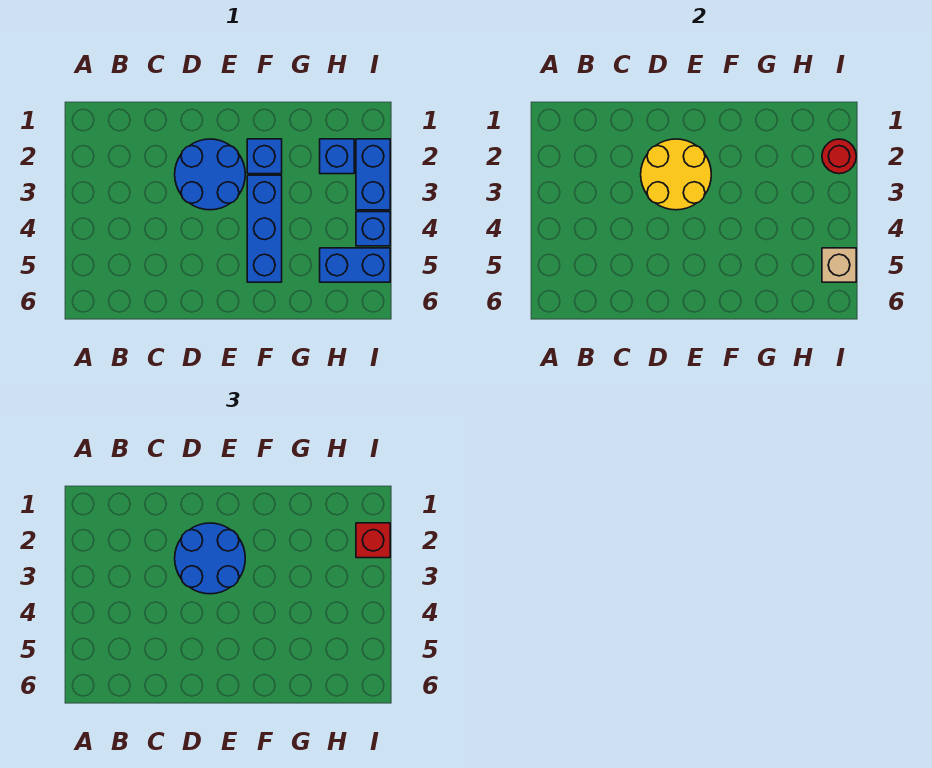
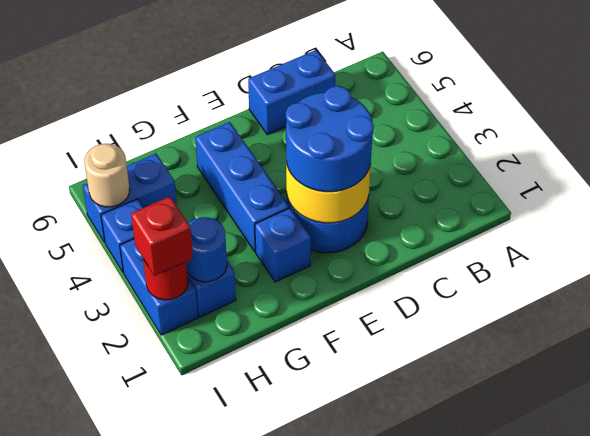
none -> blue 1x2 brick [248,50,336,135]
none -> blue 1x1 round brick [186,217,227,282]
tan 1x1 brick [822,248,856,282] -> tan 1x1 round brick [84,144,129,207]

